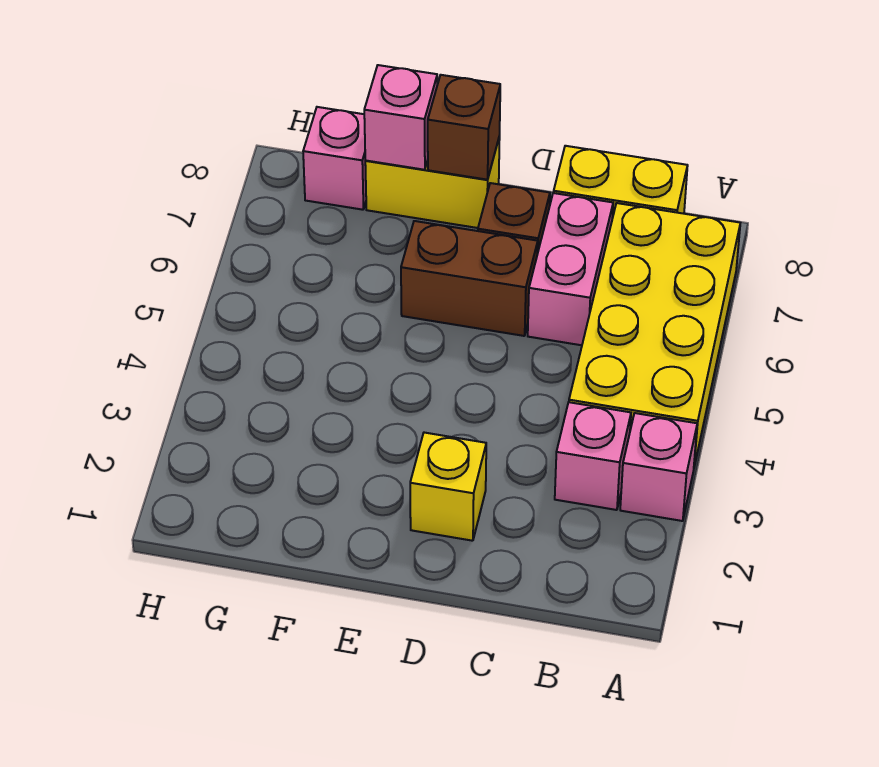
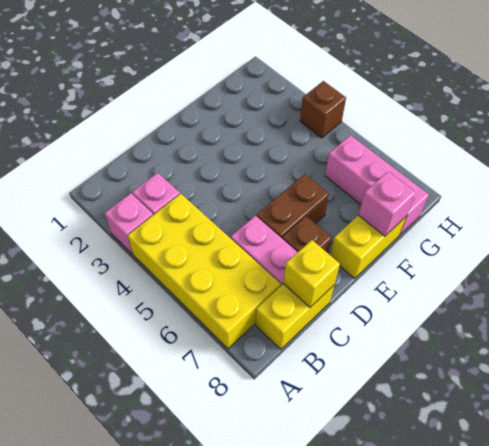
yellow 1x1 brick [410,433,486,541] -> yellow 1x1 brick moved to [284,240,340,307]
brown 1x1 brick [428,75,500,180] -> brown 1x1 brick moved to [300,81,346,138]
pink 1x1 brick [303,107,366,210] -> pink 1x3 brick [325,135,429,235]

